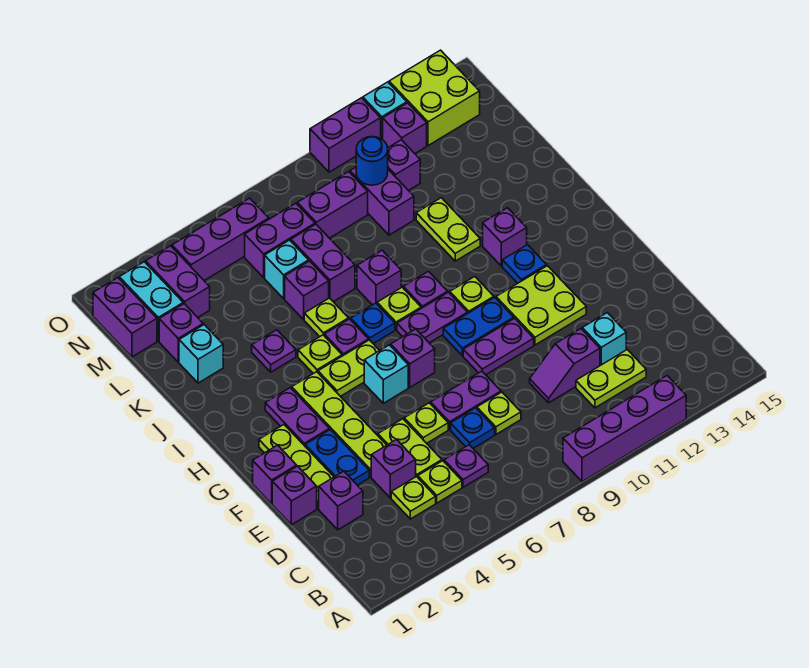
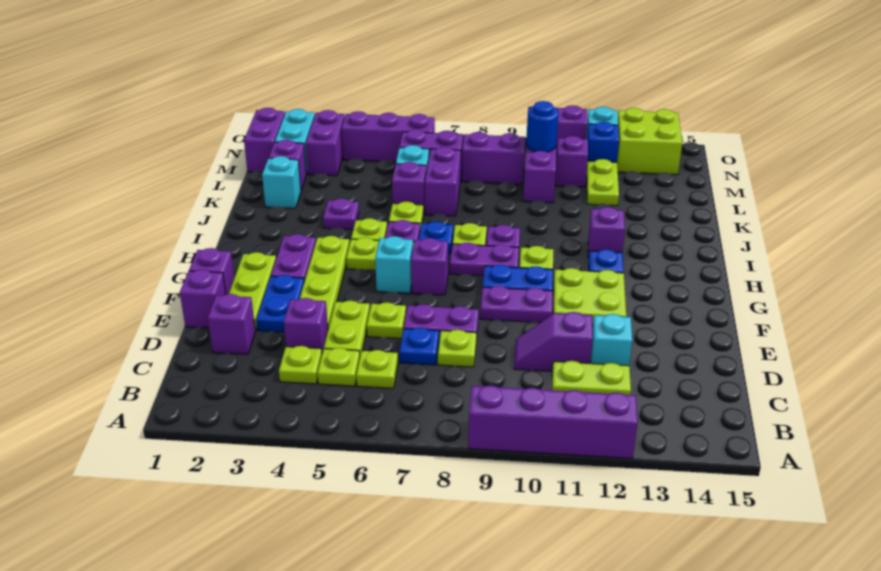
purple 1x1 plate [444,445,488,487] -> lime 1x1 plate [356,350,398,388]
purple 1x1 brick [357,250,401,305] -> none
lime 1x2 plate [416,198,480,261] -> lime 1x2 plate moved to [587,159,619,206]
purple 1x1 brick [383,103,427,153] -> blue 1x1 brick [587,122,619,162]

